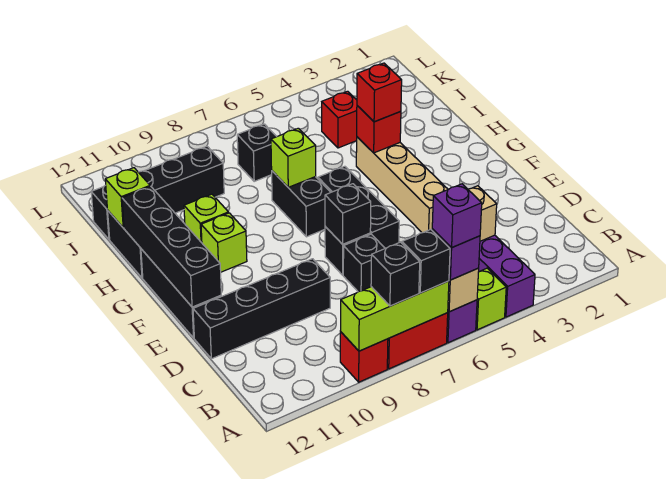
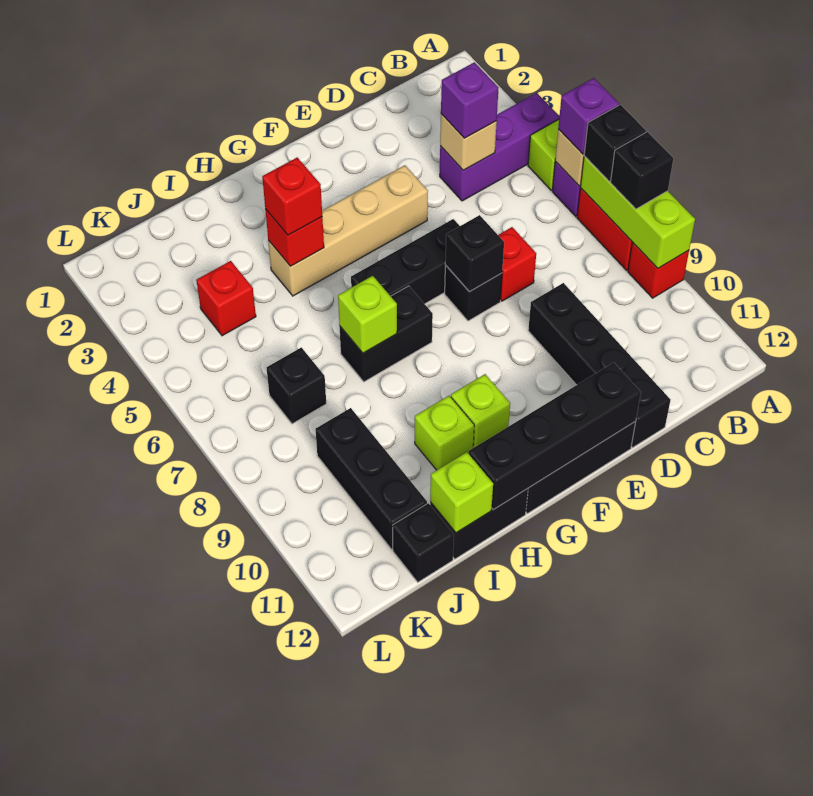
purple 1x1 brick [432,184,482,248] -> purple 1x1 brick moved to [441,62,498,138]
black 1x1 brick [343,234,385,292] -> red 1x1 brick [498,227,536,301]

